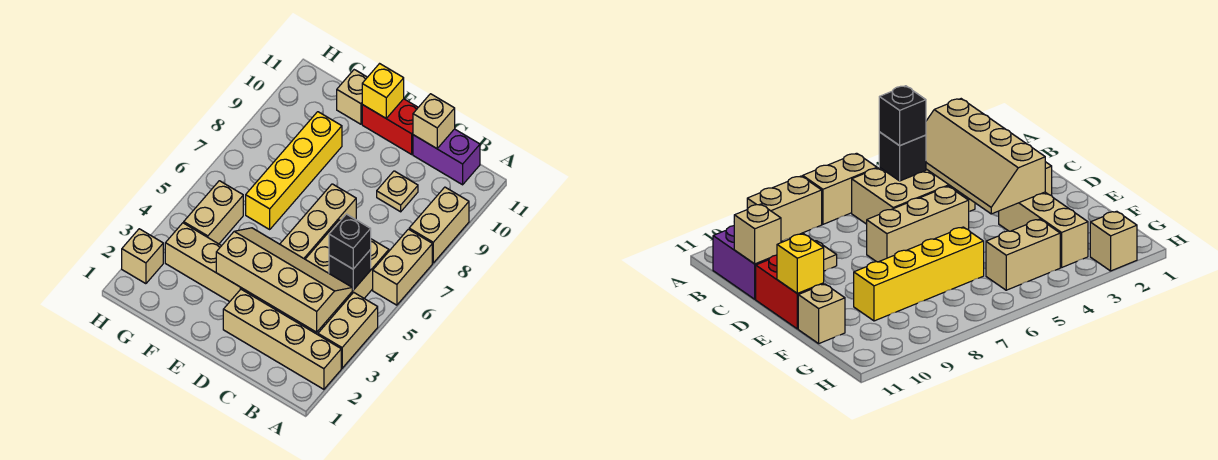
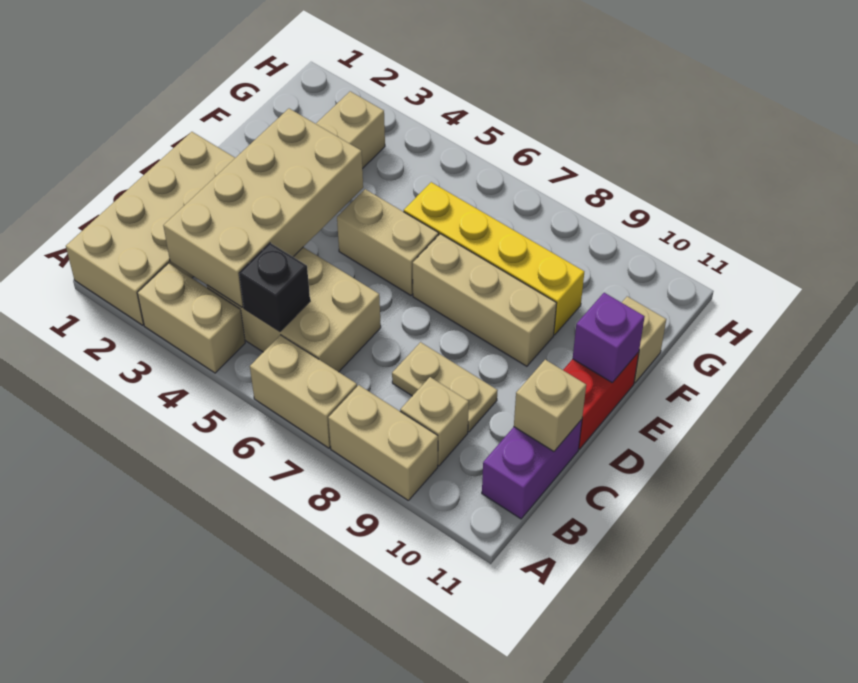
tan 1x4 brick [223,289,341,389] -> tan 2x4 brick [66,132,235,325]
tan 2x4 slope [216,228,352,332] -> tan 2x4 brick [163,109,363,307]
black 1x1 brick [329,214,371,269] -> none
tan 1x1 plate [377,171,418,212] -> tan 1x2 plate [392,342,498,432]
tan 1x3 brick [280,184,356,259] -> tan 1x3 brick moved to [413,234,557,366]
yellow 1x1 brick [362,64,404,118] -> purple 1x1 brick [573,293,645,383]
tan 1x2 brick [184,181,243,244] -> tan 1x2 brick moved to [337,189,439,295]
tan 1x1 brick [122,229,163,284] -> tan 1x1 brick moved to [400,377,469,466]

